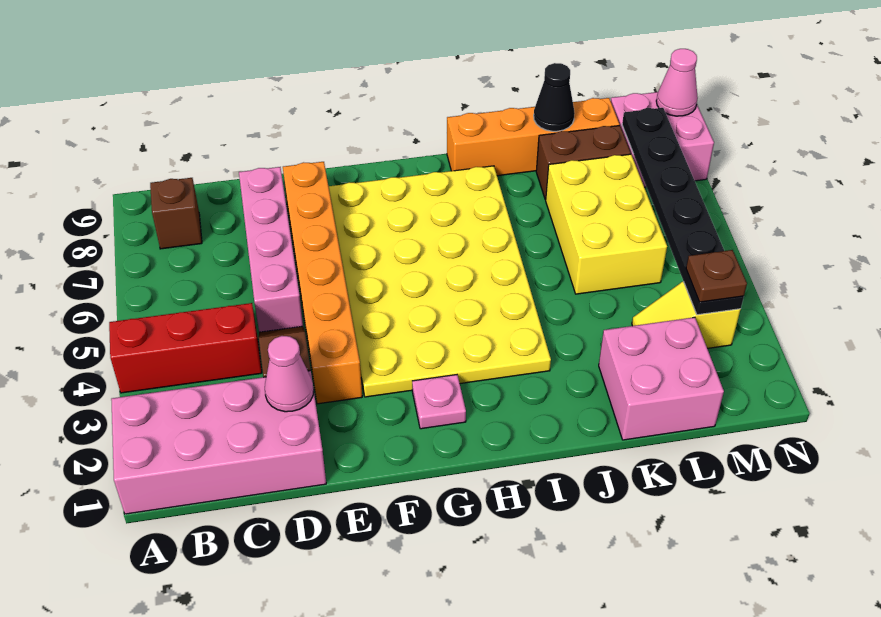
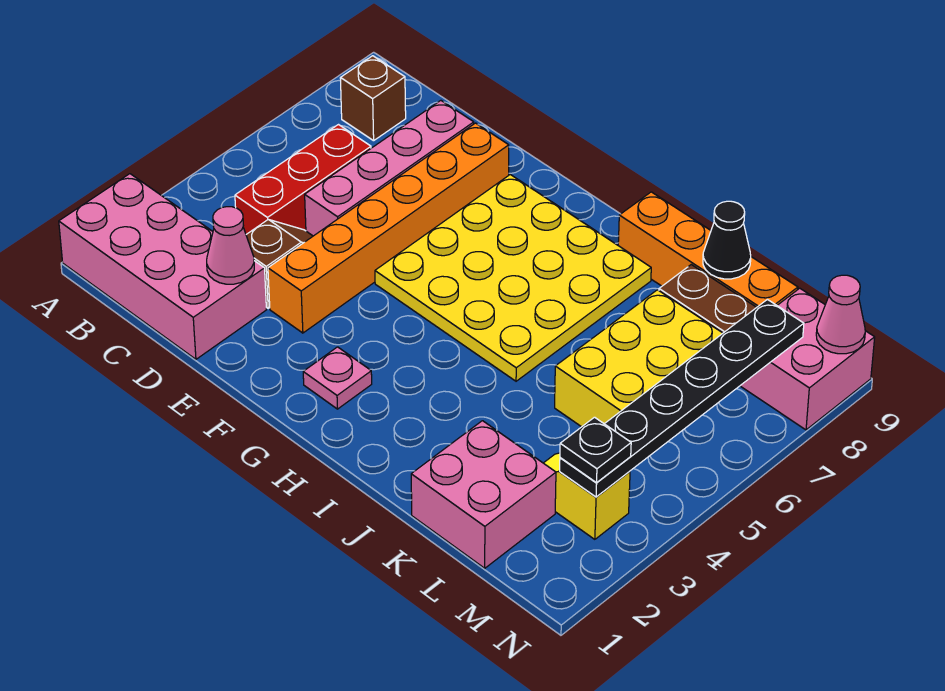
red 1x3 brick [109,303,262,393] -> red 1x3 brick turned to [235,125,371,234]
yellow 4x6 plate [329,166,551,397] -> yellow 4x4 plate [375,175,651,381]
brown 1x1 plate [686,250,747,302] -> black 1x1 plate [560,417,631,483]

